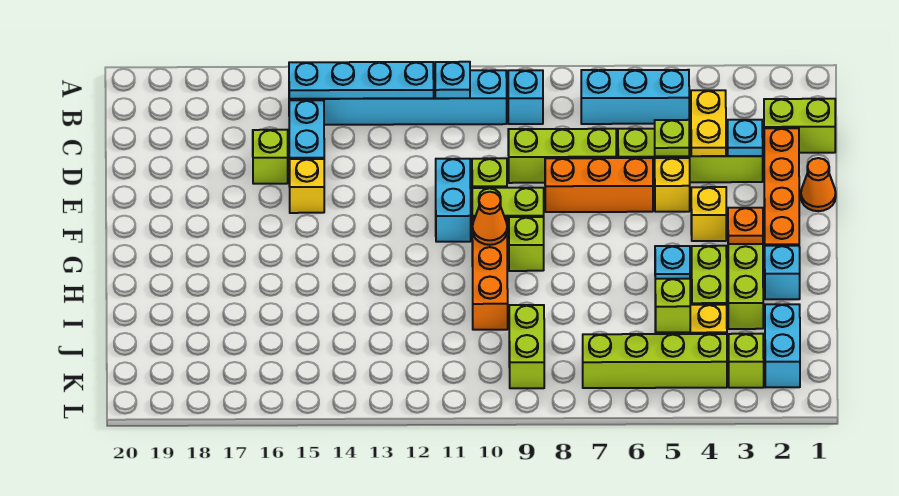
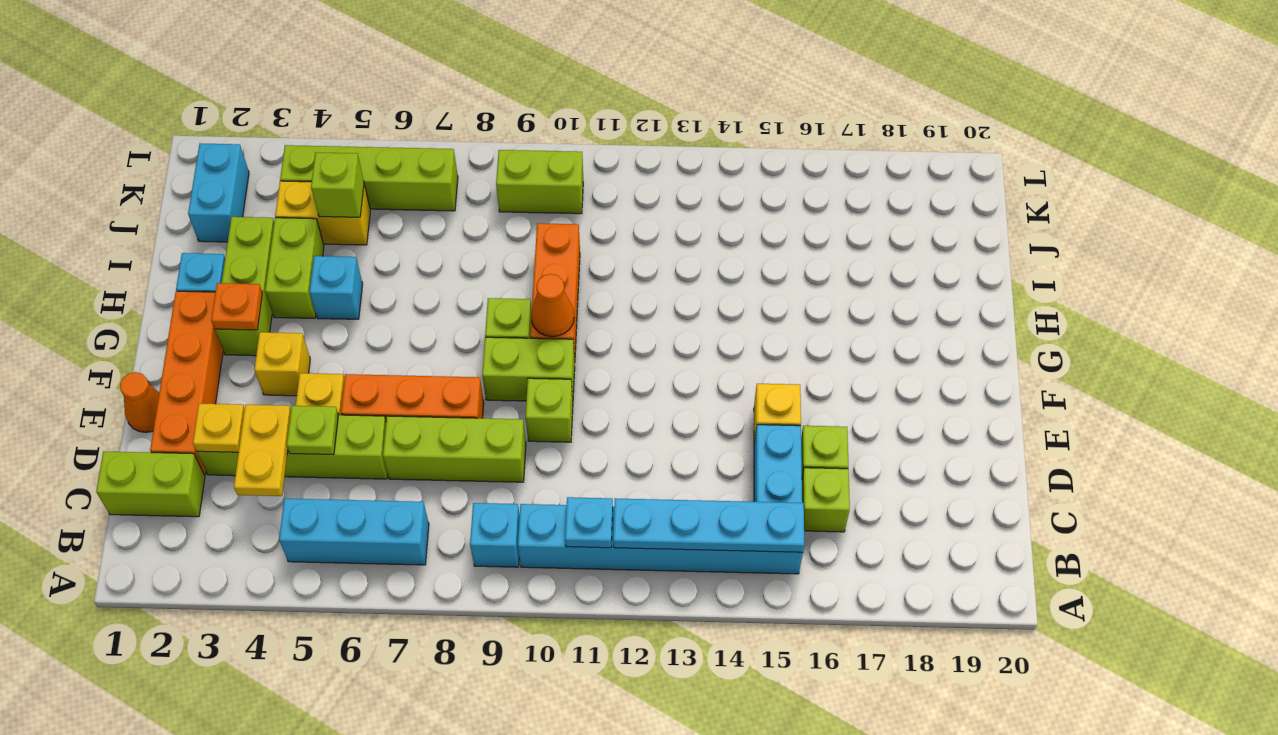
cyan 1x1 plate [728,120,763,156] -> yellow 1x1 plate [193,404,245,452]
cyan 1x2 brick [436,159,471,242] -> none
lime 1x2 brick [509,305,544,388] -> lime 1x2 brick turned to [496,150,583,214]
lime 1x1 brick [729,334,764,388] -> lime 1x1 brick moved to [802,468,850,532]

